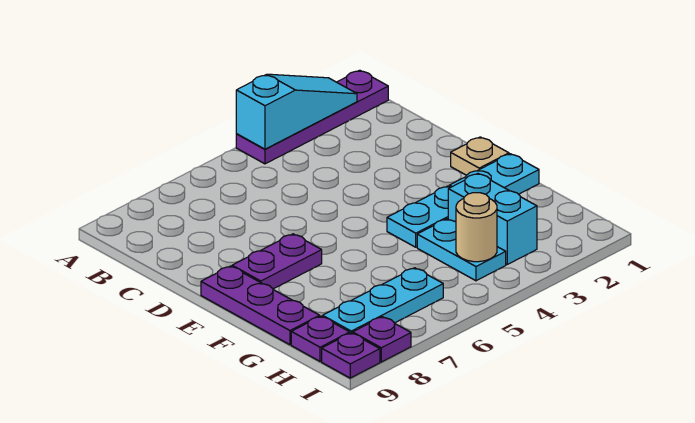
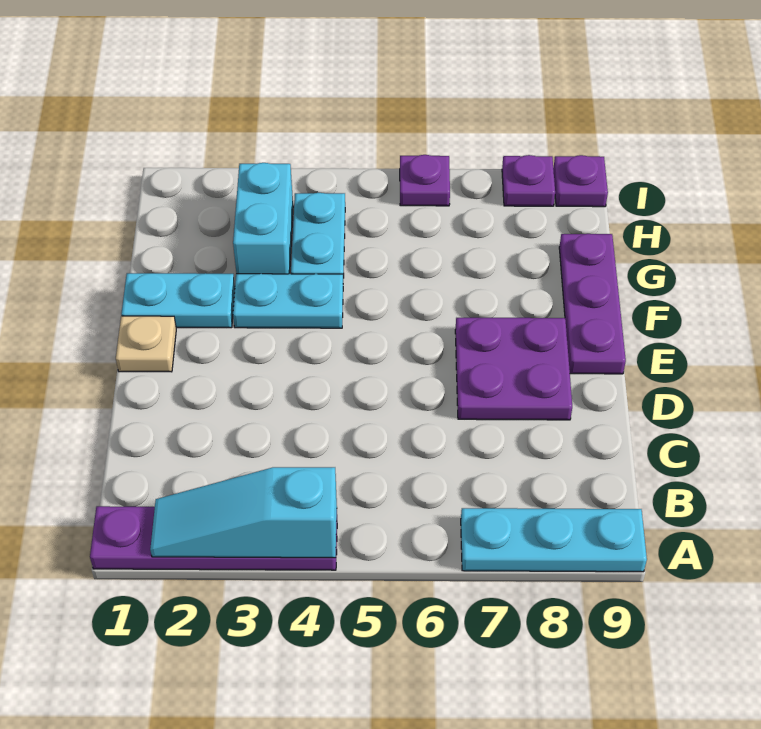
purple 1x2 plate [232,234,322,289] -> purple 2x2 plate [455,318,572,420]
tan 1x1 round brick [456,193,497,262] -> none
cyan 1x3 plate [323,268,443,333] -> cyan 1x3 plate moved to [461,508,647,572]
purple 1x1 plate [291,316,350,361] -> purple 1x1 plate moved to [400,155,450,206]

